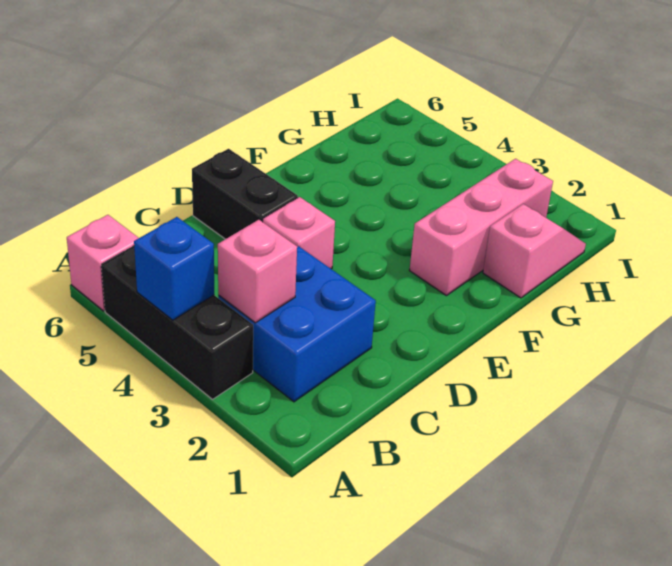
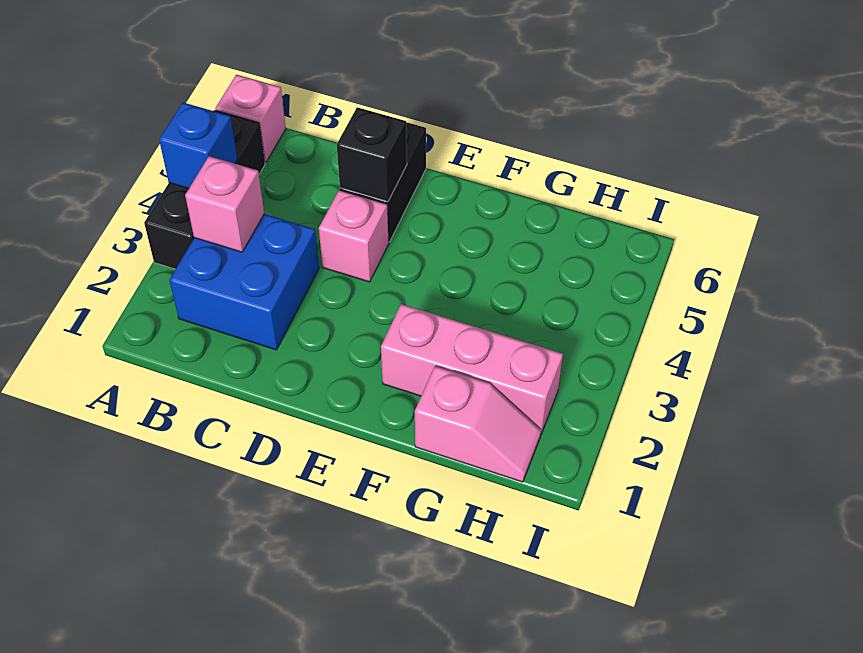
none -> black 1x1 brick [337,107,407,202]

